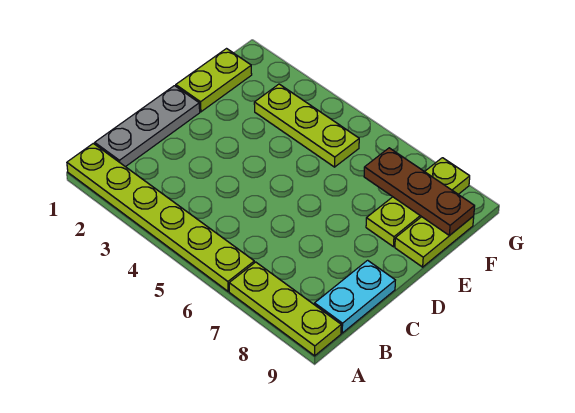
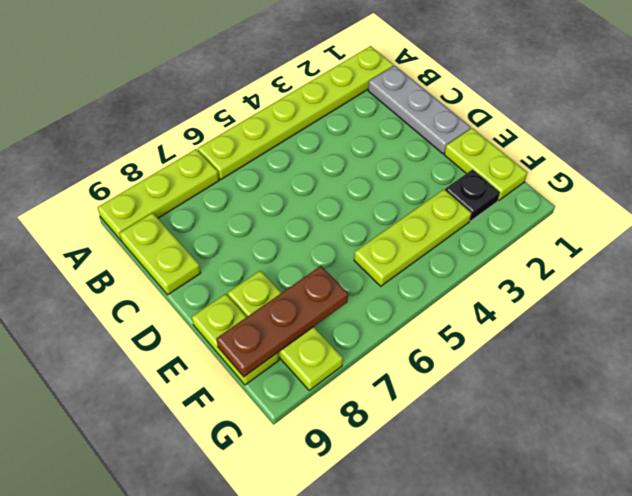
cyan 1x2 plate [315,260,395,333] -> lime 1x2 plate [120,213,201,295]
none -> black 1x1 plate [445,170,500,221]

